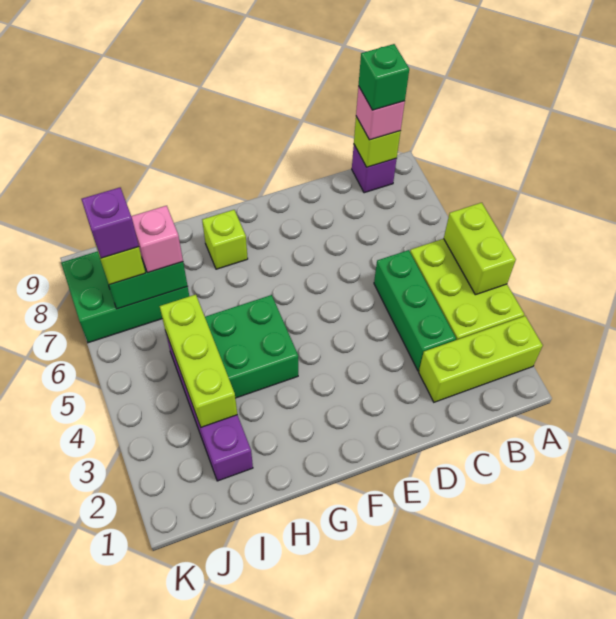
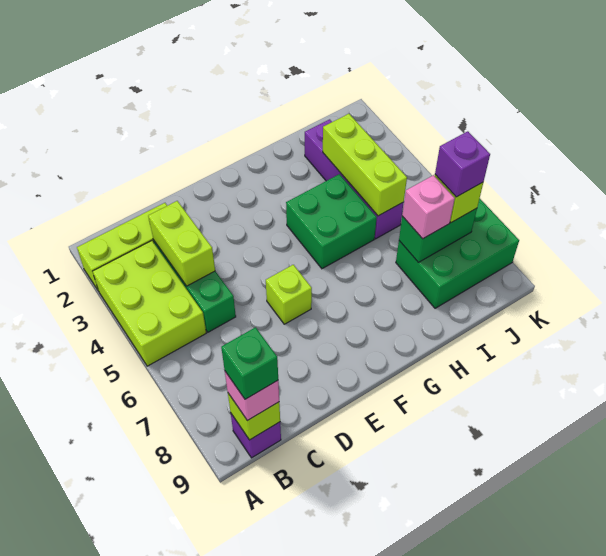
lime 1x2 brick [444,203,516,295] -> lime 1x2 brick moved to [148,201,215,286]
lime 1x1 brick [202,210,248,269] -> lime 1x1 brick moved to [266,265,312,324]

